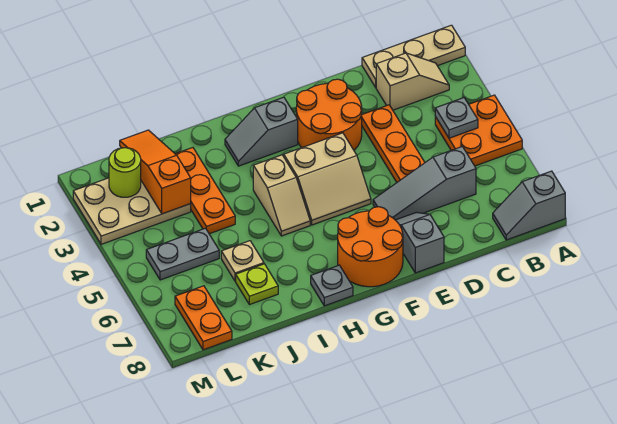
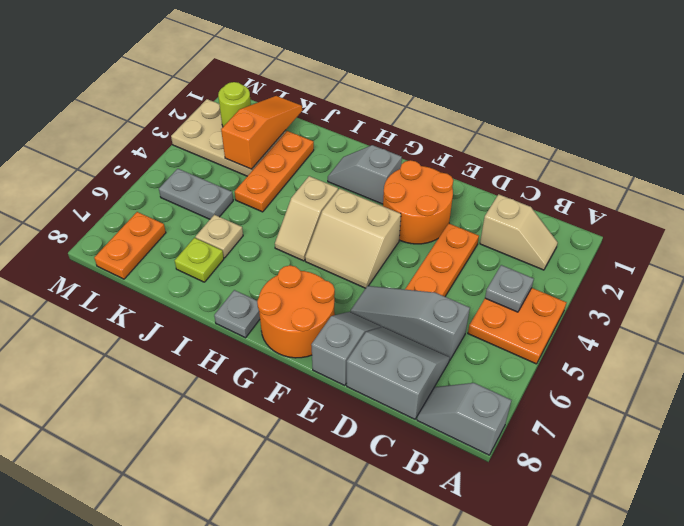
tan 1x3 plate [362,25,465,87] -> none
none -> grey 2x2 slope [347,327,450,419]

